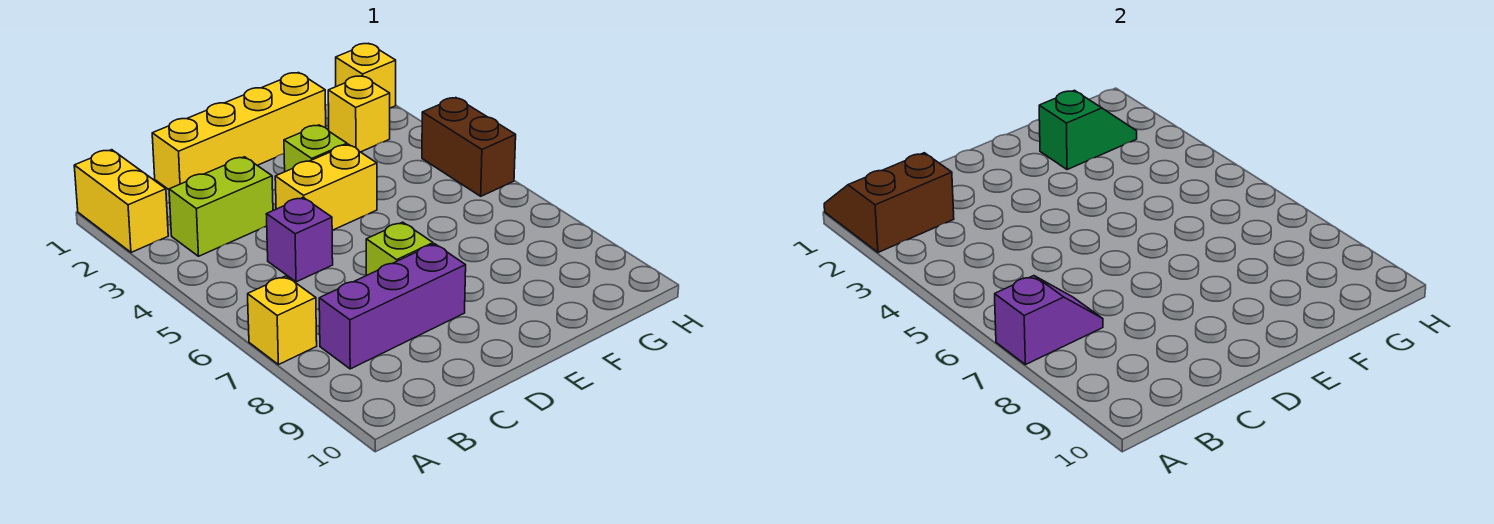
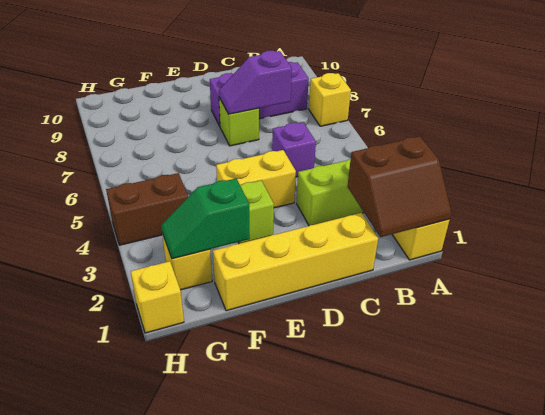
purple 1x2 slope [995,276,1103,365] -> purple 1x2 slope moved to [219,51,292,114]
brown 1x2 brick [422,98,516,196] -> brown 1x2 brick turned to [106,173,188,245]

